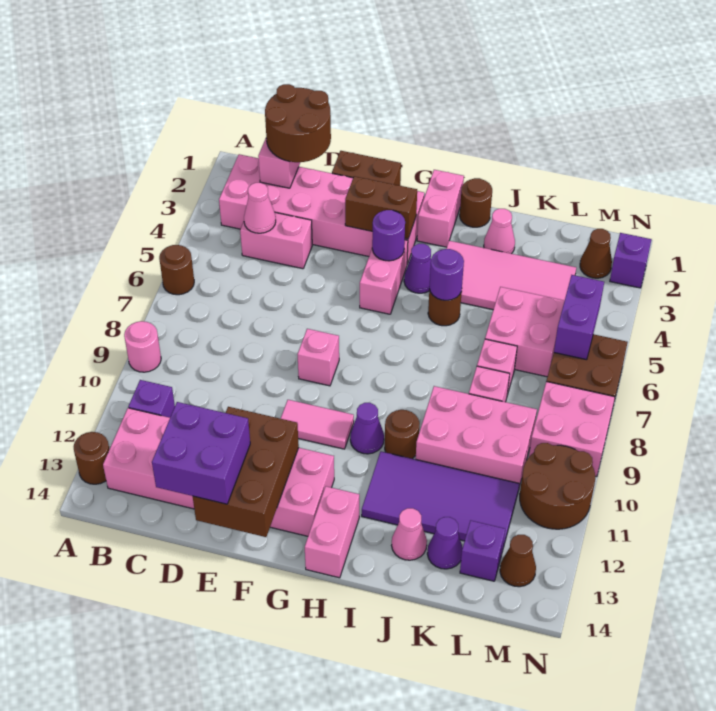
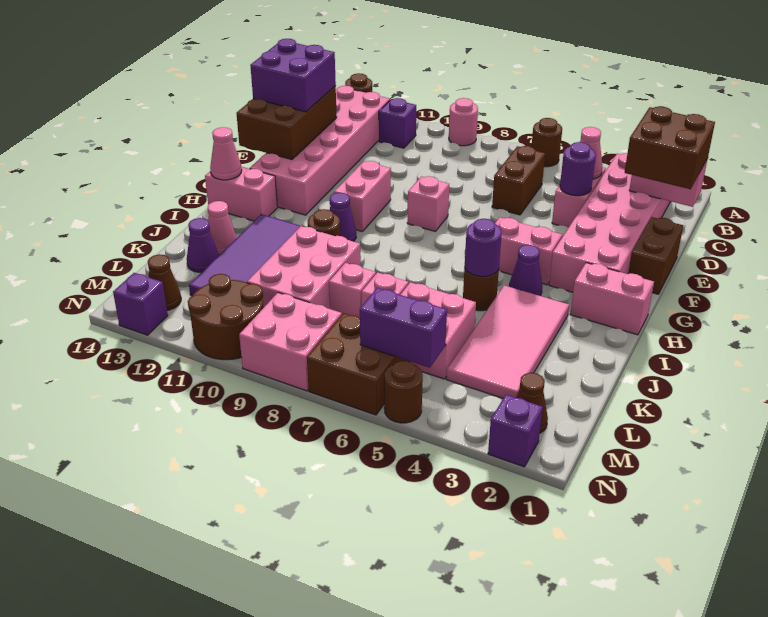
brown 2x2 round brick [265,84,331,162] -> brown 2x2 brick [625,106,715,189]
brown 2x3 brick [193,407,299,537] -> brown 2x3 brick turned to [237,86,337,160]
brown 1x2 brick [345,176,417,239] -> brown 1x2 brick moved to [492,146,545,215]
pink 1x2 tile [281,400,354,449] -> pink 1x2 brick [334,161,391,232]
purple 1x1 round brick [372,210,405,261] -> purple 1x1 round brick moved to [560,142,596,196]
brown 1x1 round brick [460,178,492,227] -> brown 1x1 round brick moved to [384,361,423,423]
pink 1x1 cone [484,209,515,254] -> pink 1x1 cone moved to [210,127,242,180]
purple 1x1 brick [460,521,505,581] -> purple 1x1 brick moved to [113,273,168,335]

